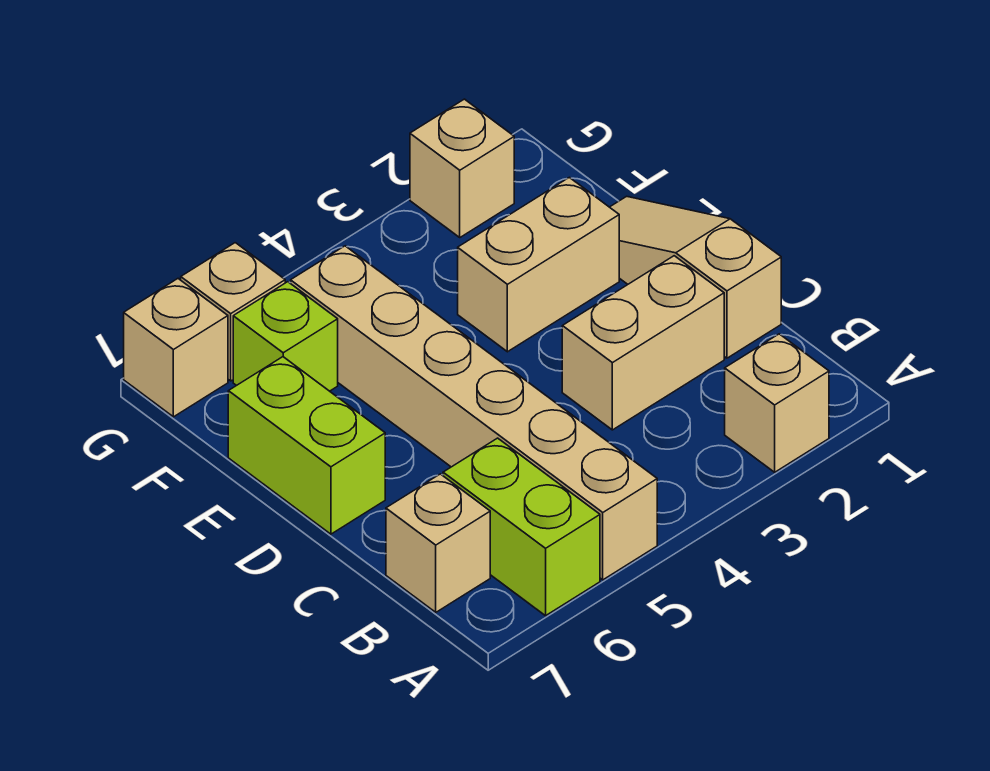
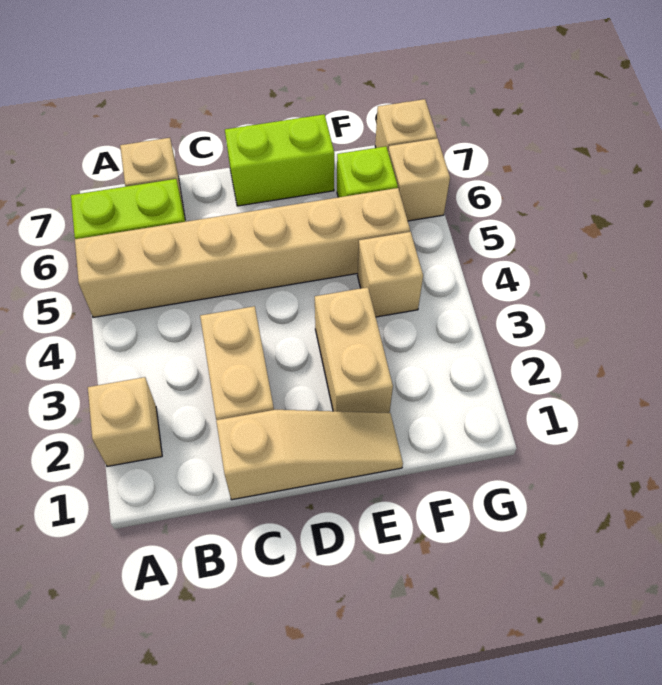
tan 1x1 brick [410,99,514,237] -> tan 1x1 brick moved to [358,232,423,317]

